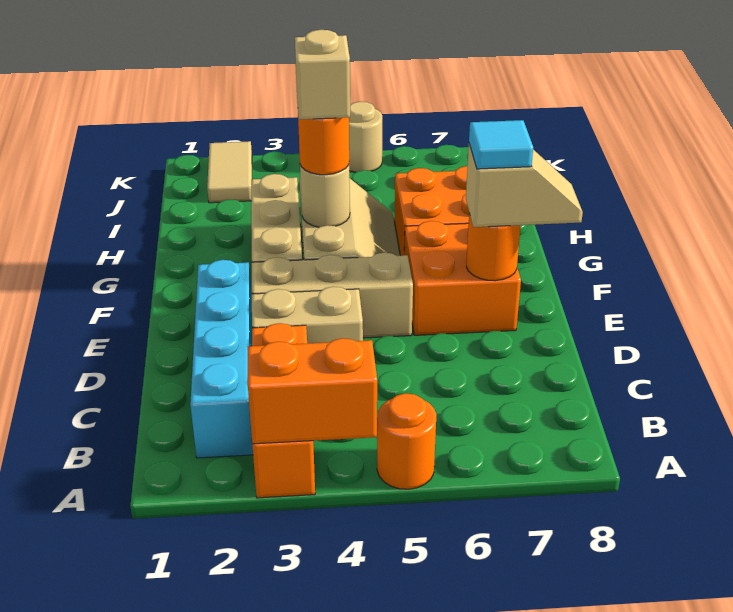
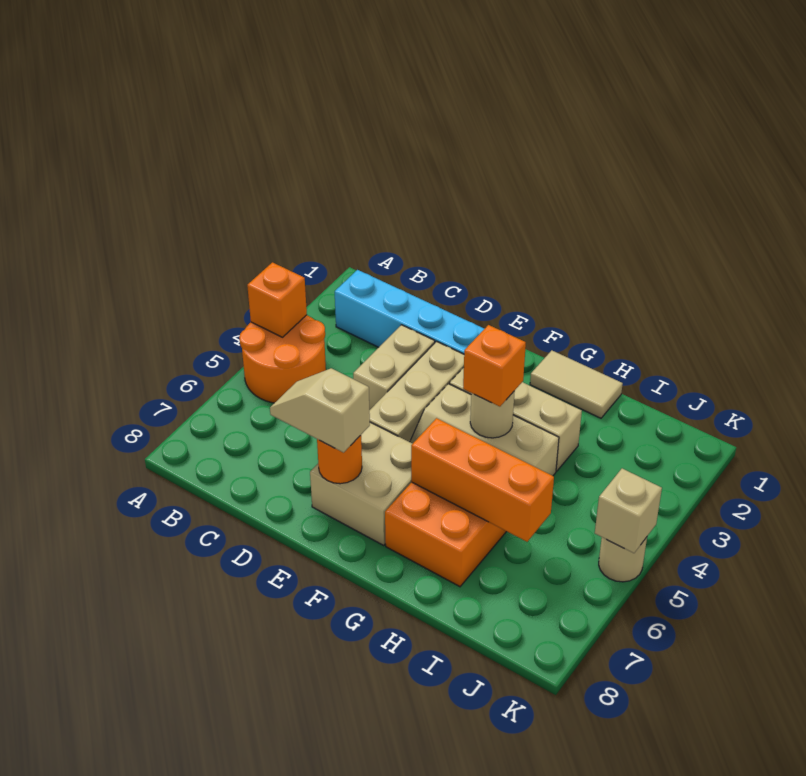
orange 1x3 brick [252,323,315,498] -> orange 1x3 brick moved to [411,418,554,542]
orange 1x2 brick [248,338,377,444] -> orange 1x1 brick [247,262,307,337]
orange 1x1 round brick [377,393,436,489] -> orange 2x2 round brick [239,315,326,403]
orange 2x2 brick [404,221,521,335] -> tan 2x2 brick [310,422,412,545]
tan 1x2 slope [466,144,583,227] -> tan 1x2 slope turned to [270,368,370,453]
cyan 1x1 tile [469,120,533,169] -> none
orange 1x1 round brick [298,118,349,175] -> orange 1x1 brick [463,325,526,407]
tan 1x1 brick [295,30,350,119] -> tan 1x1 brick moved to [595,468,662,553]
tan 1x2 tile [207,141,252,203] -> tan 1x2 tile moved to [530,350,623,418]

